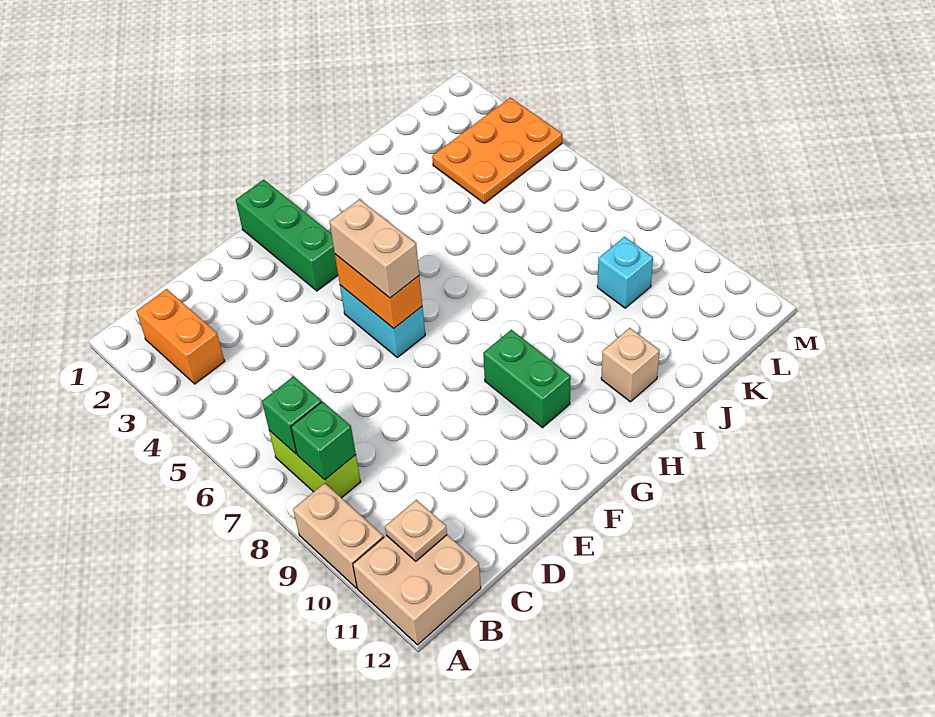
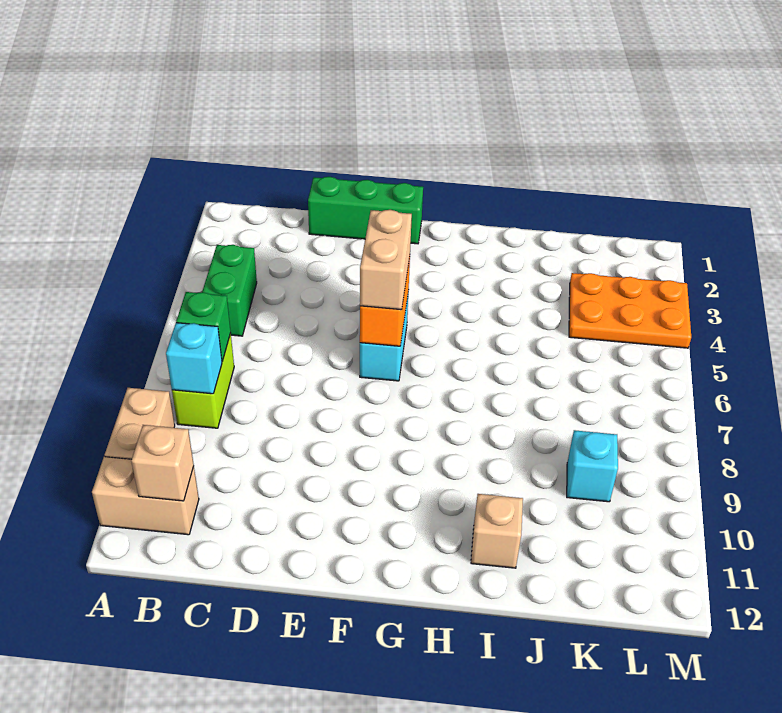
tan 2x2 brick [353,535,481,645] -> tan 1x2 brick [92,457,199,535]
orange 1x2 brick [136,289,225,384] -> none
green 1x1 brick [291,401,356,480] -> cyan 1x1 brick [166,323,222,394]
tan 1x1 plate [385,500,447,561] -> tan 1x1 brick [131,425,194,501]
green 1x3 brick [236,180,338,291] -> green 1x3 brick turned to [308,177,423,244]
green 1x2 brick [483,330,571,428] -> green 1x2 brick moved to [202,245,257,336]

